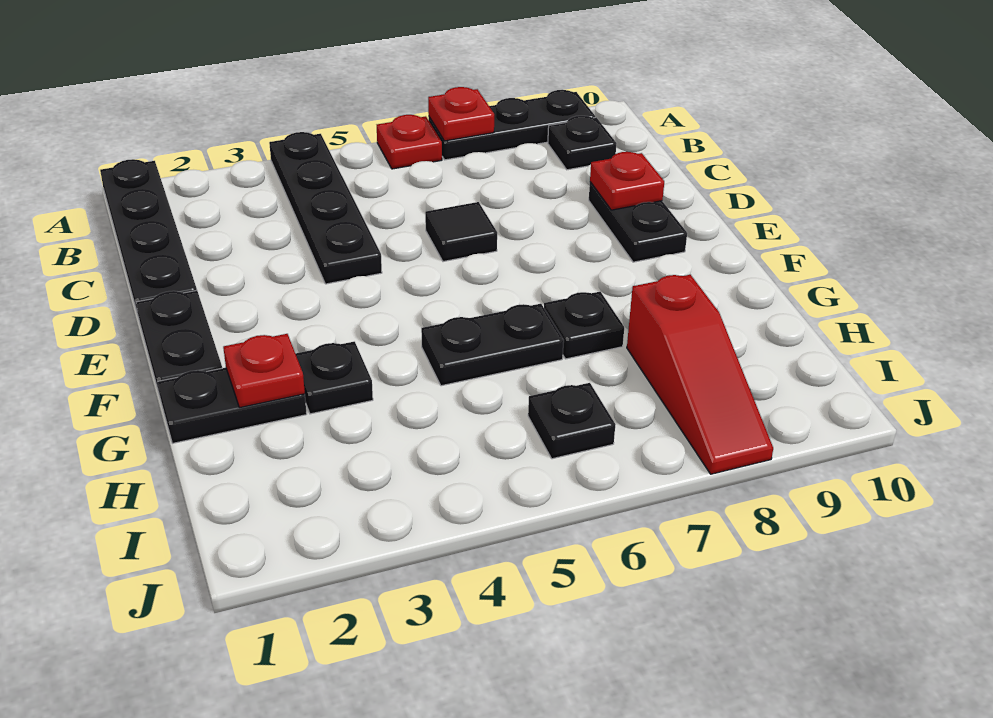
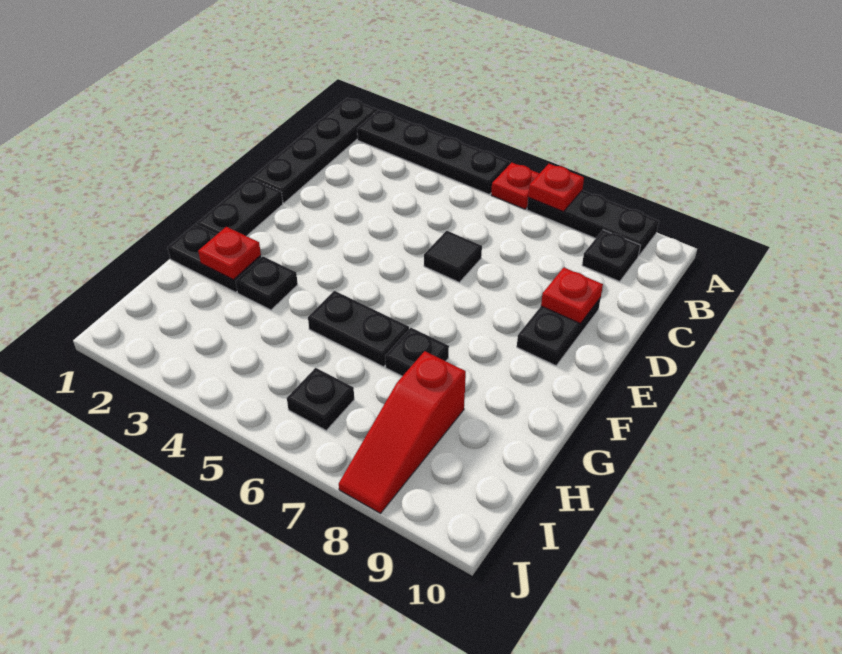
black 1x4 plate [269,132,382,284] -> black 1x4 plate turned to [357,110,510,195]

